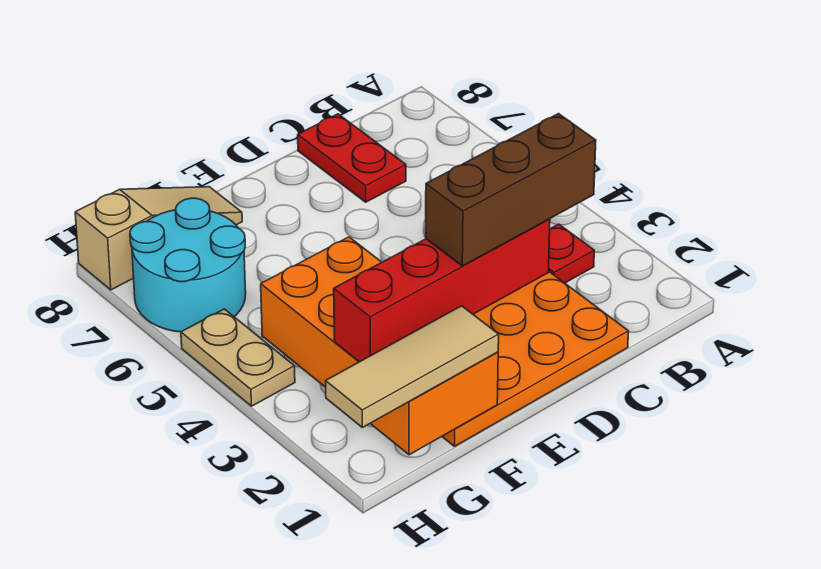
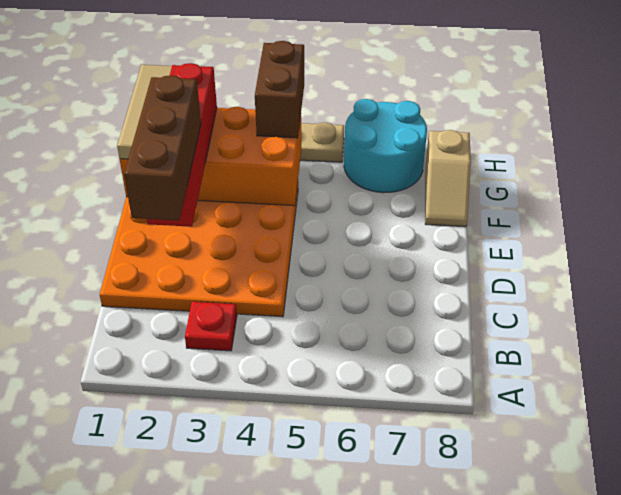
red 1x2 plate [298,114,406,202] -> none
tan 1x3 slope [75,187,242,290] -> tan 1x2 slope [425,130,471,227]
none -> brown 1x2 brick [255,41,304,138]

